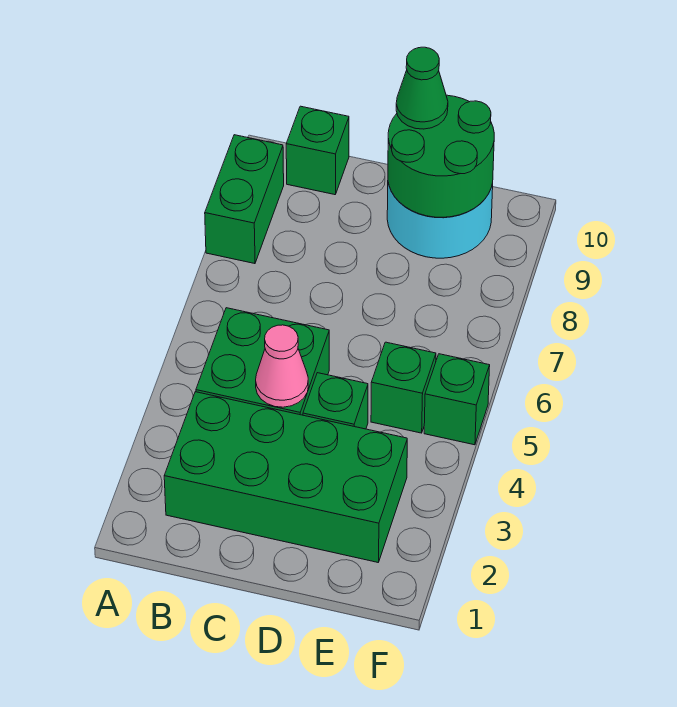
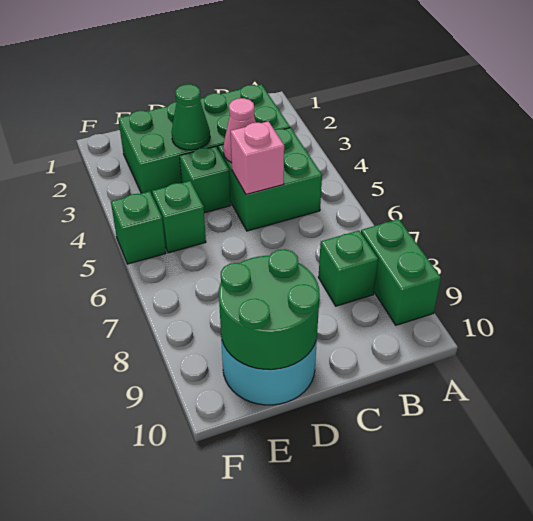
green 1x1 brick [286,106,349,195] -> green 1x1 brick moved to [318,231,378,306]
none -> pink 1x1 brick [231,121,284,195]
green 1x1 cone [396,47,448,129] -> green 1x1 cone moved to [171,84,210,150]

